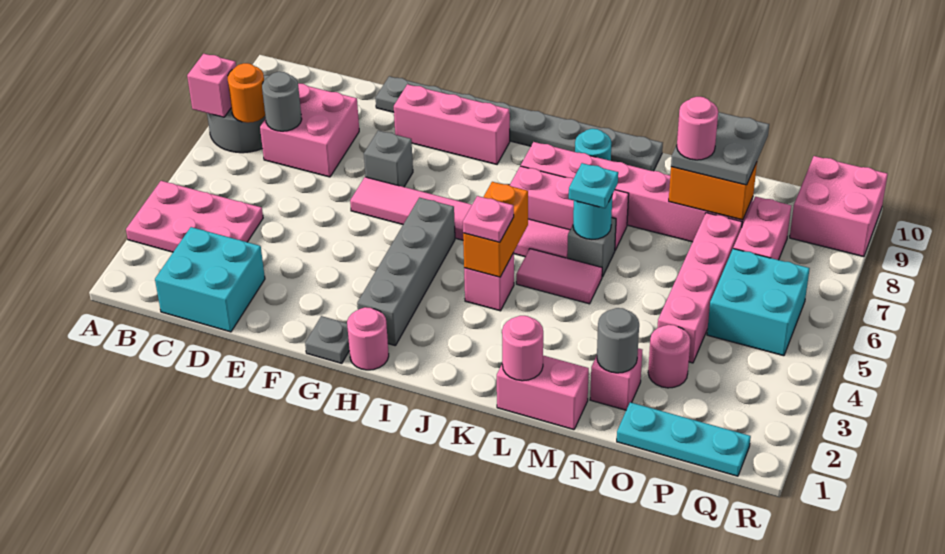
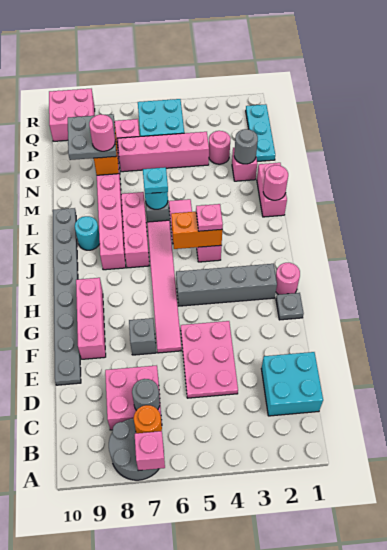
pink 2x3 plate [126,181,263,252] -> pink 2x3 plate moved to [181,321,238,398]

